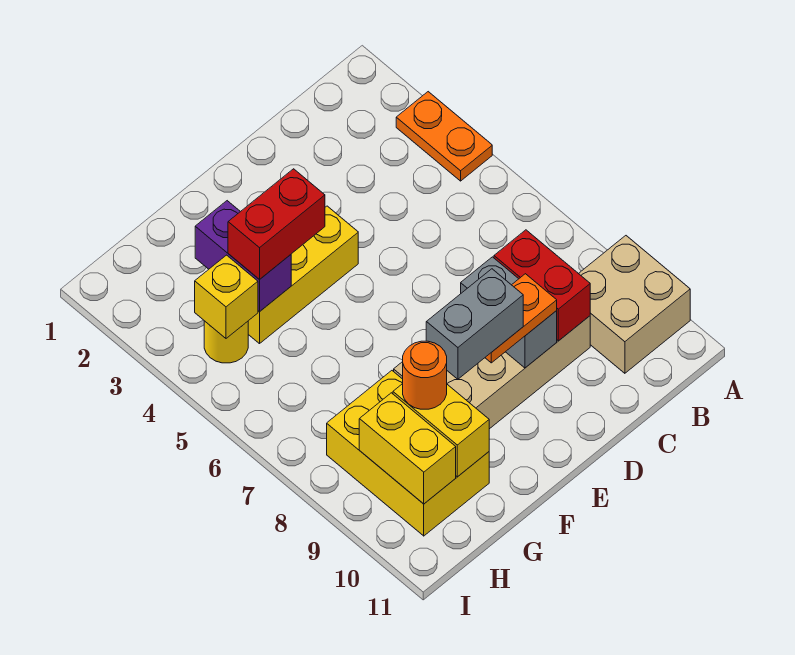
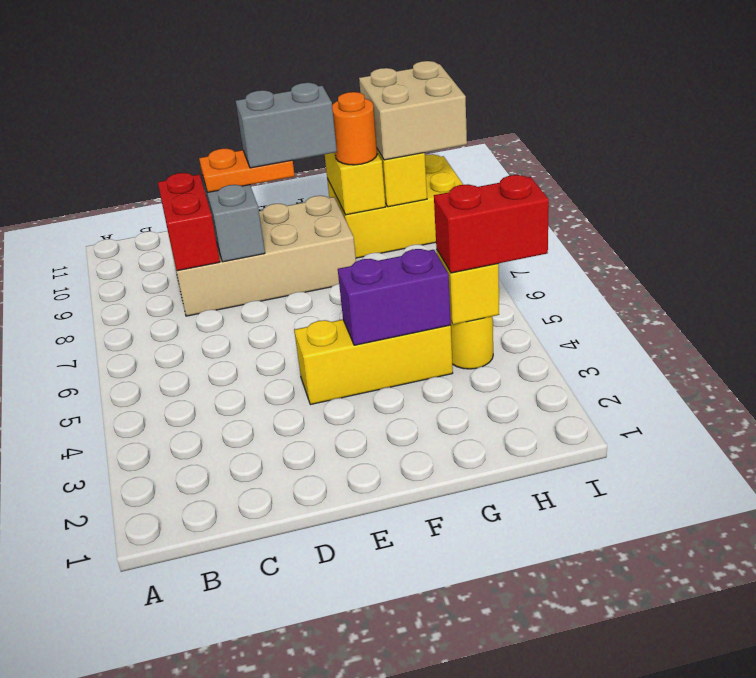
orange 1x2 plate [396,92,492,181] -> none
tan 2x2 brick [579,236,690,373] -> tan 2x2 brick moved to [359,61,467,160]
red 1x2 brick [228,169,325,280] -> red 1x2 brick moved to [434,175,549,273]
purple 1x2 brick [195,201,291,312] -> purple 1x2 brick turned to [338,249,451,345]
yellow 2x3 brick [327,371,489,536] -> yellow 2x3 brick turned to [327,154,463,258]

